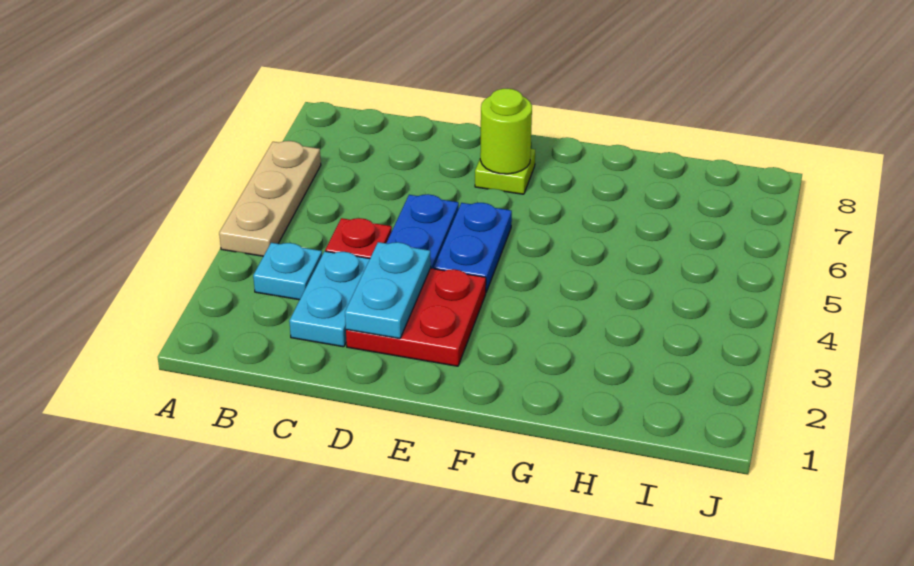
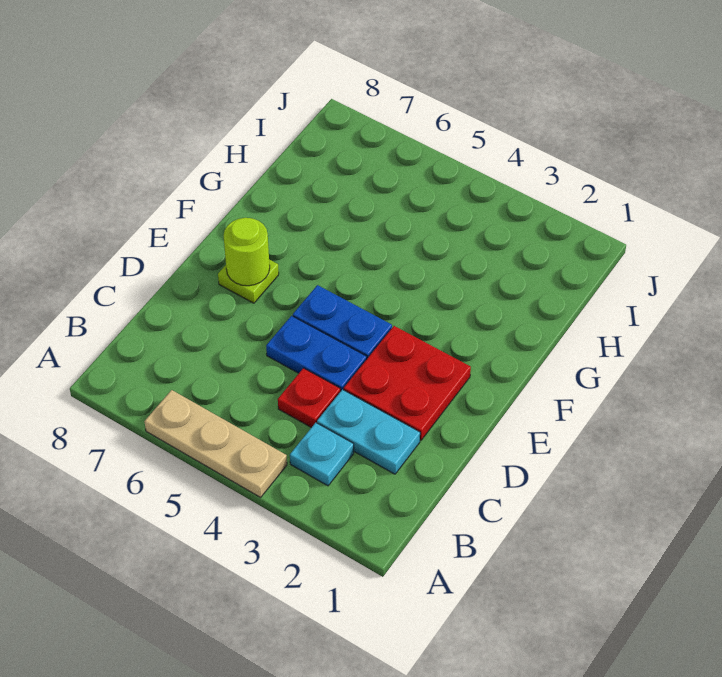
cyan 1x2 plate [345,242,431,339] -> none

